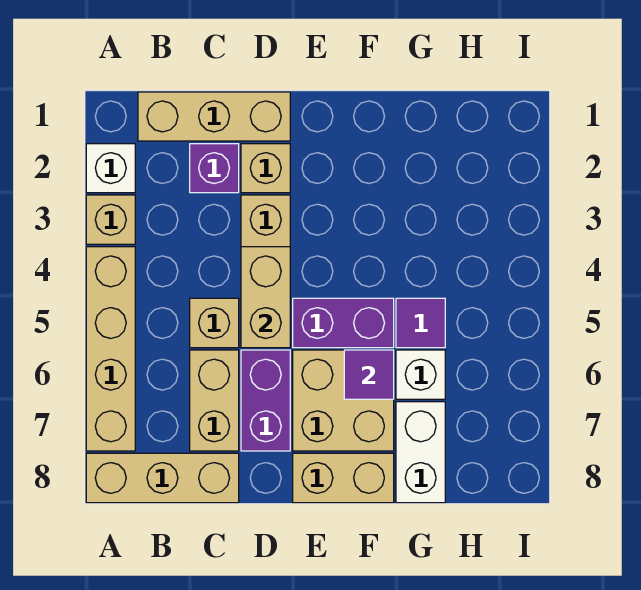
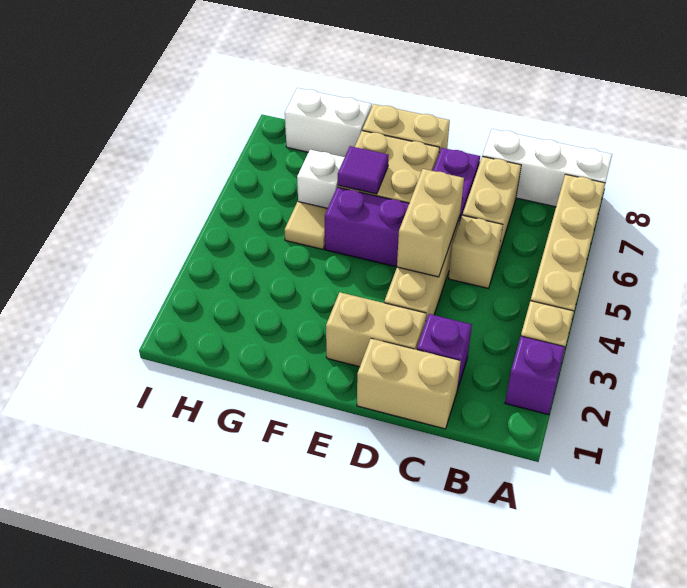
white 1x1 brick [86,144,135,193] -> purple 1x1 brick [505,336,565,415]
tan 1x3 brick [86,453,239,503] -> white 1x3 brick [483,129,612,207]
tan 1x3 brick [138,92,290,141] -> tan 1x2 brick [357,339,461,429]
tan 1x1 brick [241,144,290,193] -> tan 1x2 brick [326,292,426,367]
purple 1x1 tile [396,298,445,348] -> tan 1x1 tile [285,202,328,249]
white 1x2 brick [396,402,445,503] -> white 1x2 brick turned to [285,88,372,157]

